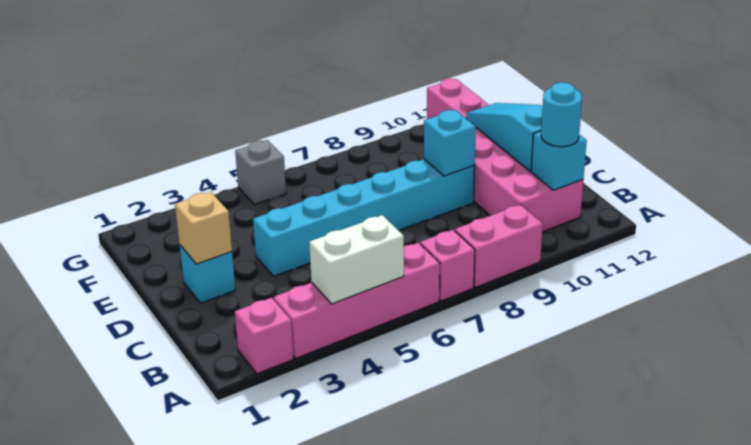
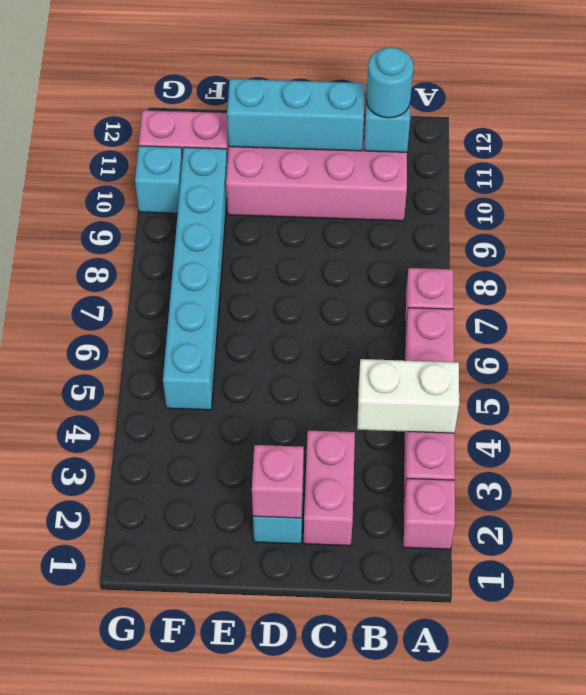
white 1x2 brick [309,215,404,304] -> white 1x2 brick turned to [357,359,459,433]
pink 1x2 brick [455,205,543,287] -> pink 1x2 brick moved to [304,430,355,546]
cyan 1x3 slope [467,103,543,171] -> cyan 1x3 brick [227,79,365,151]
tan 1x1 brick [175,192,232,264] -> pink 1x1 brick [252,445,304,518]
cyan 1x6 brick [253,159,475,276] -> cyan 1x6 brick moved to [163,147,227,410]
cyan 1x1 brick [424,110,476,176] -> cyan 1x1 brick moved to [135,146,182,213]
grey 1x1 brick [235,140,286,204] -> none

